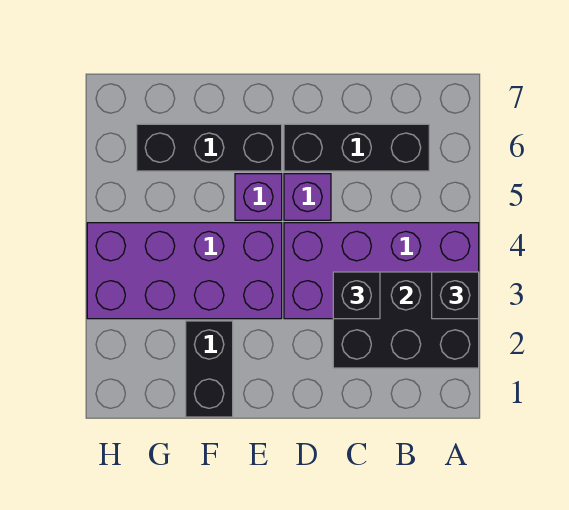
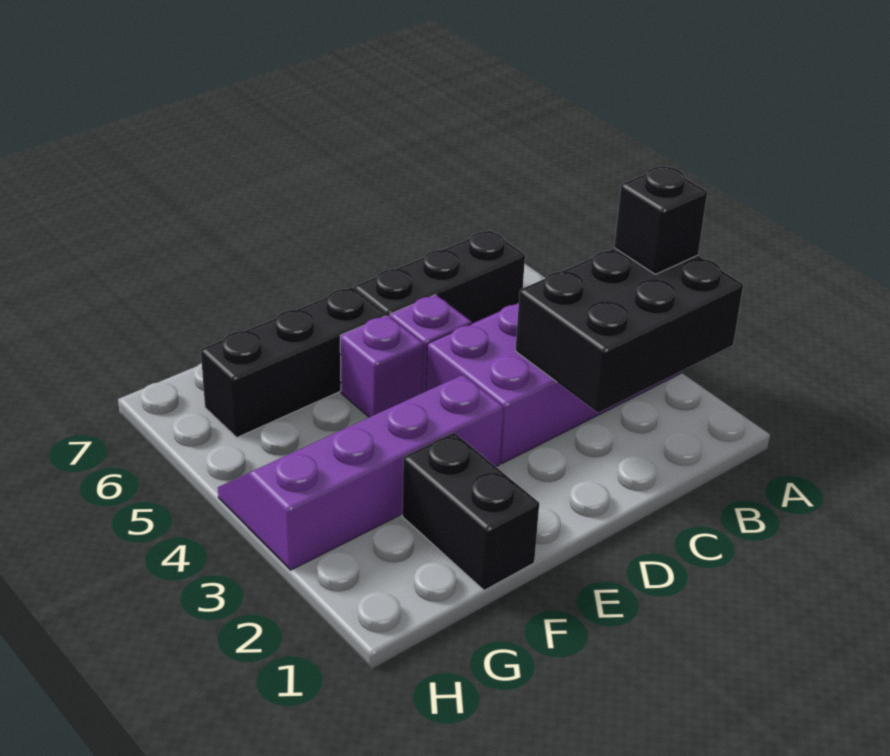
black 1x1 brick [333,272,380,319] -> none
purple 2x4 brick [87,223,282,319] -> purple 2x4 slope [218,375,503,570]

